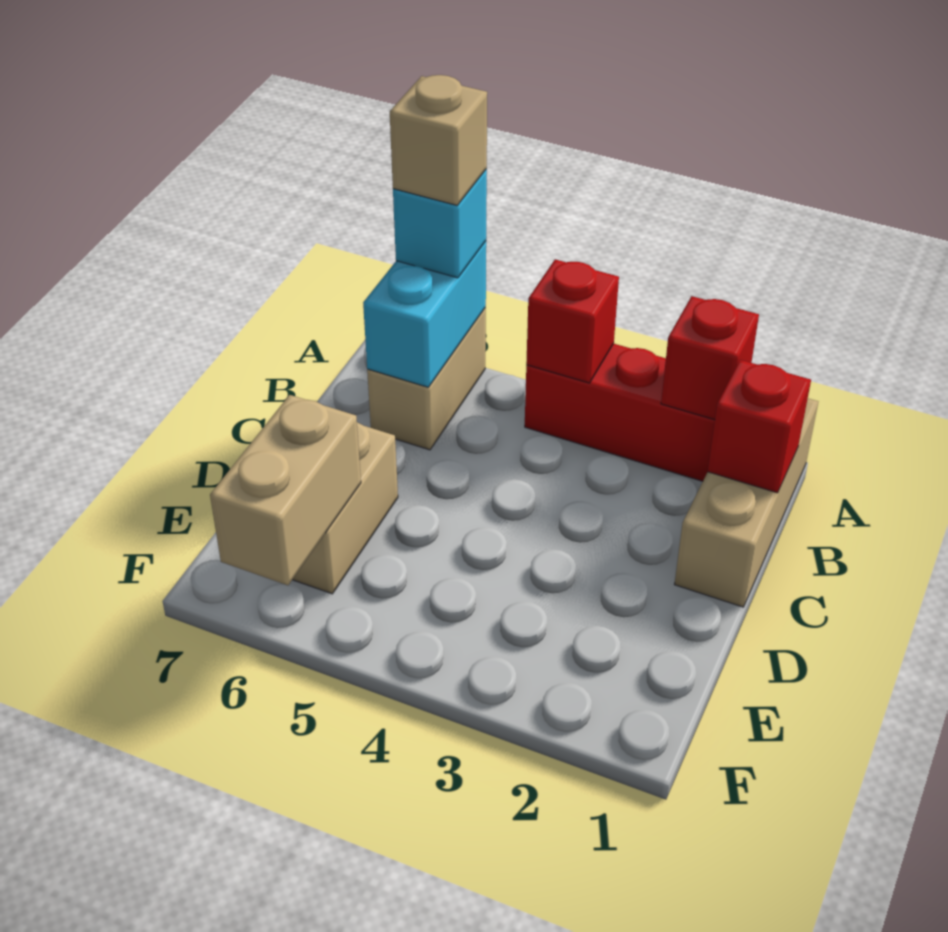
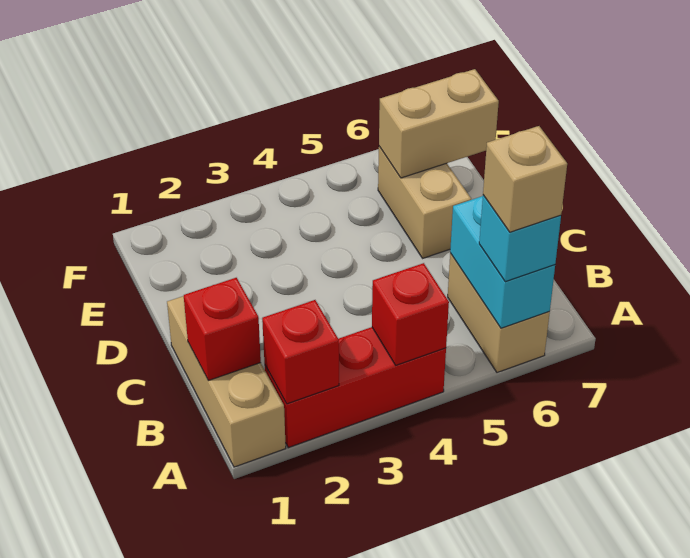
tan 1x2 brick [210,395,361,585] -> tan 1x2 brick turned to [379,69,499,178]

